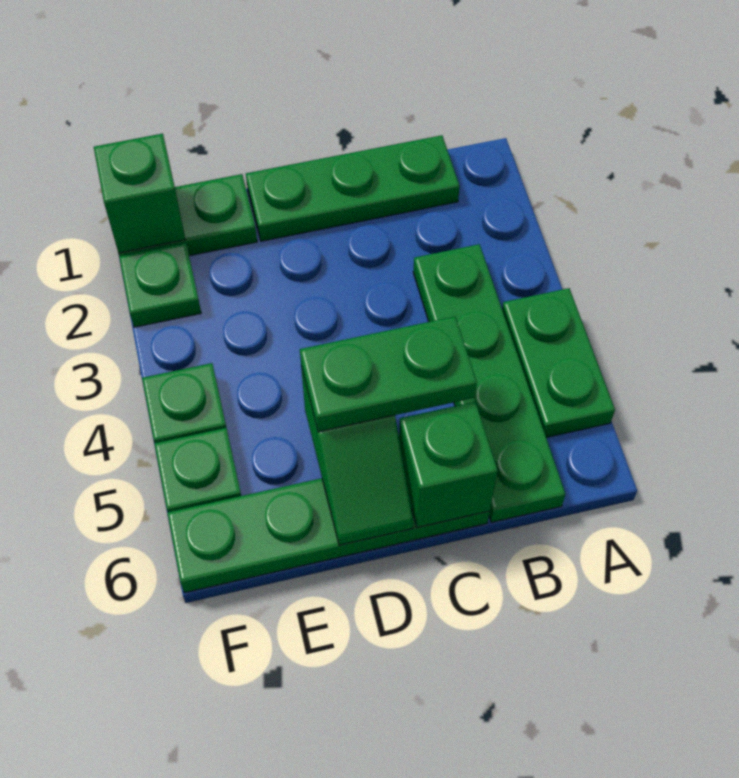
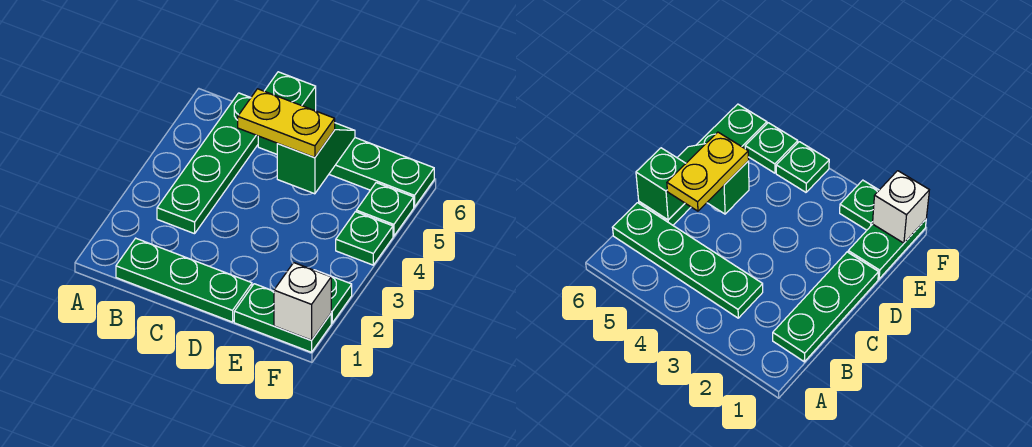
green 1x2 plate [502,288,615,438] -> none
green 1x2 plate [300,317,477,432] -> yellow 1x2 plate [238,89,335,157]
green 1x1 brick [94,134,185,253] -> white 1x1 brick [274,263,331,340]

